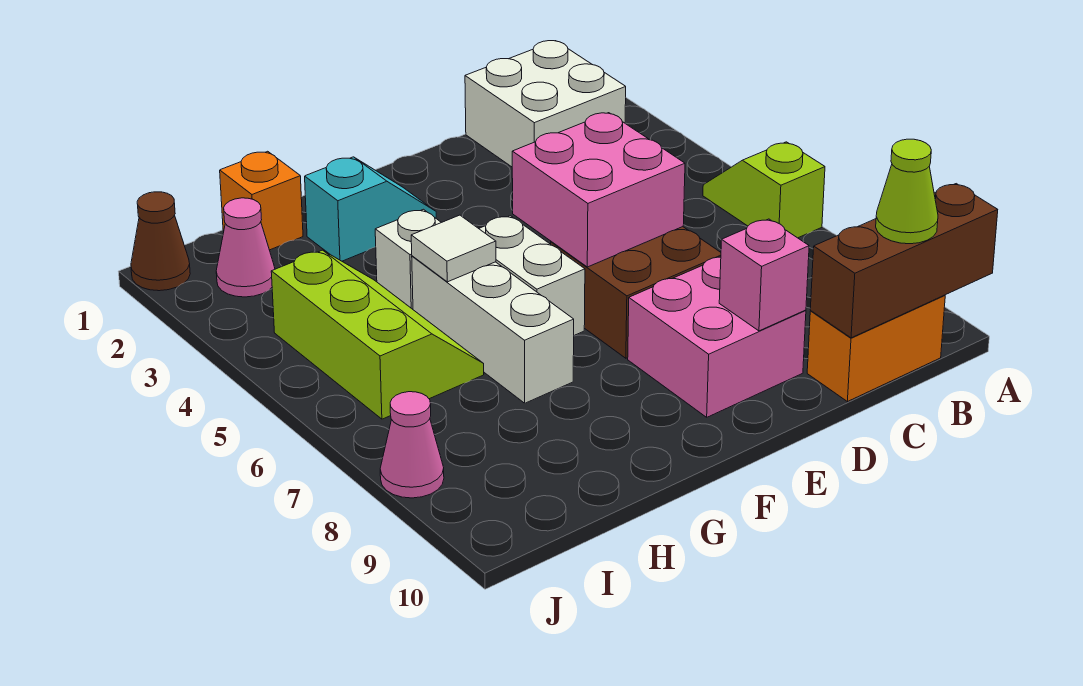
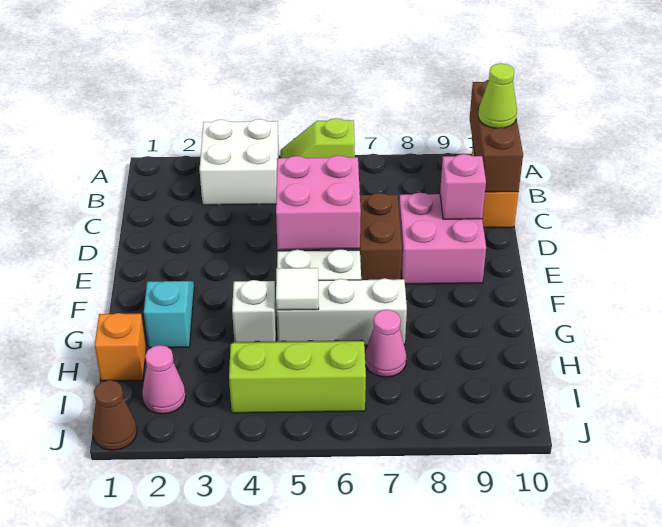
white 2x2 brick [465,41,626,167] -> white 2x2 brick moved to [200,119,279,205]
pink 1x1 cone [380,392,444,498] -> pink 1x1 cone moved to [365,310,407,377]

